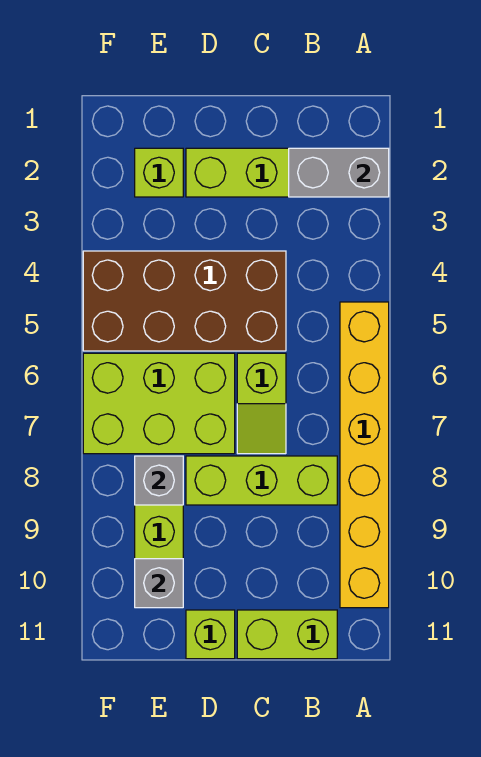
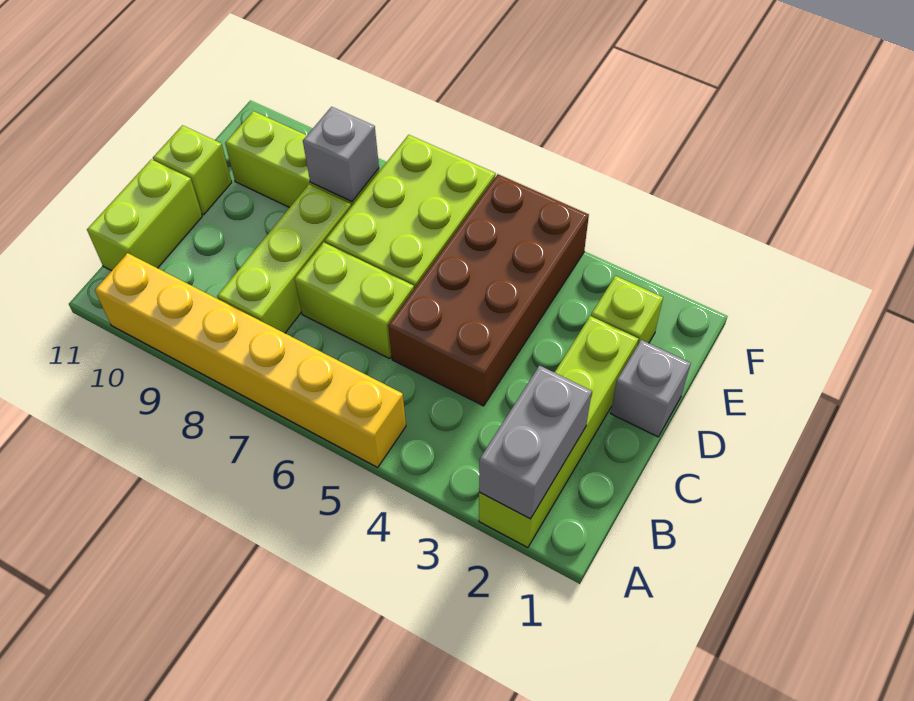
lime 1x2 slope [237,353,286,454] -> lime 1x2 brick [295,242,414,359]
grey 1x1 brick [135,559,183,608] -> grey 1x1 brick moved to [610,340,691,437]

